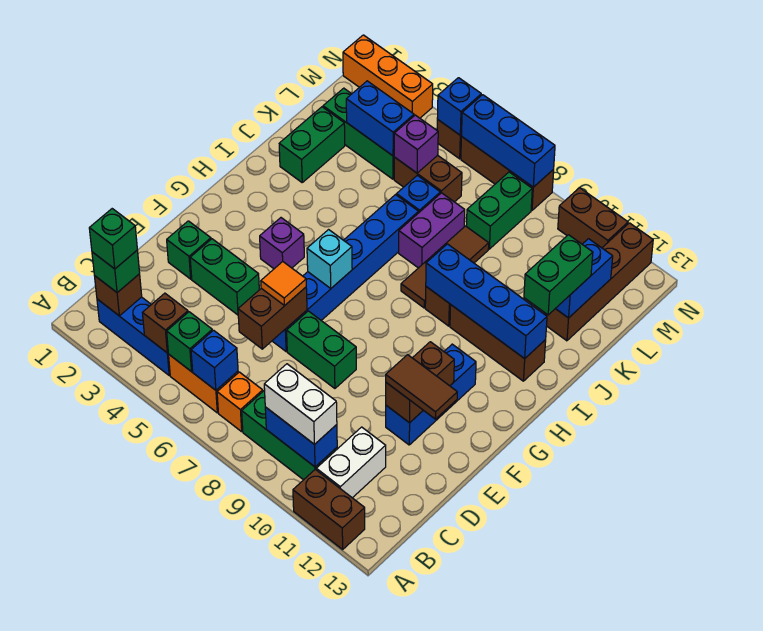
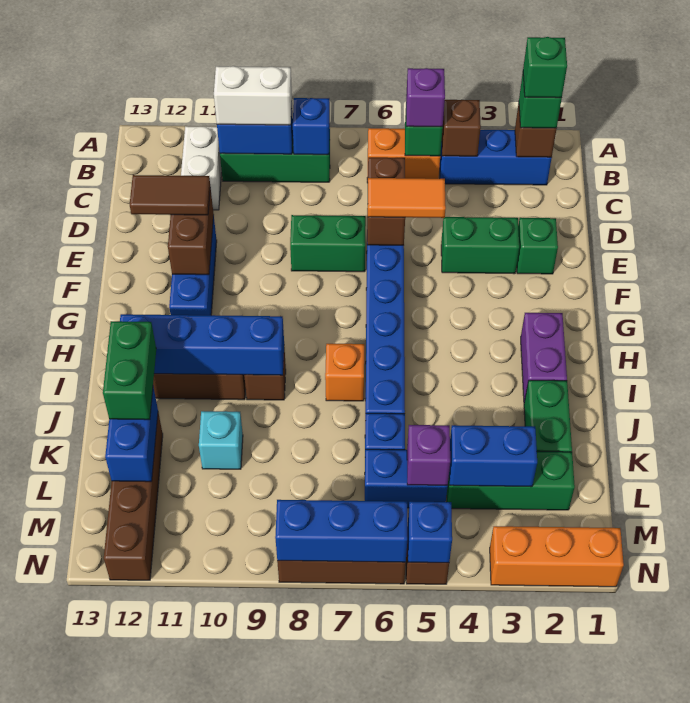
brown 1x2 brick [293,470,365,549] -> none
blue 1x1 brick [191,330,238,390] -> blue 1x1 brick moved to [293,98,330,155]
orange 1x1 brick [217,372,263,432] -> orange 1x1 brick moved to [325,344,364,401]
orange 1x1 tile [261,262,306,306] -> orange 1x2 tile [368,178,446,218]
purple 1x1 brick [260,218,304,269] -> purple 1x1 brick moved to [406,68,445,127]
cyan 1x1 brick [307,230,352,288] -> cyan 1x1 brick moved to [199,411,243,469]
brown 1x3 tile [401,226,489,308] -> none
purple 1x2 brick [399,193,465,268] -> purple 1x2 brick moved to [521,313,567,402]
brown 1x2 brick [394,155,462,202] -> blue 1x2 brick [365,449,448,508]
green 1x2 brick [466,172,532,249] -> none
brown 1x2 brick [558,188,628,248] -> none

